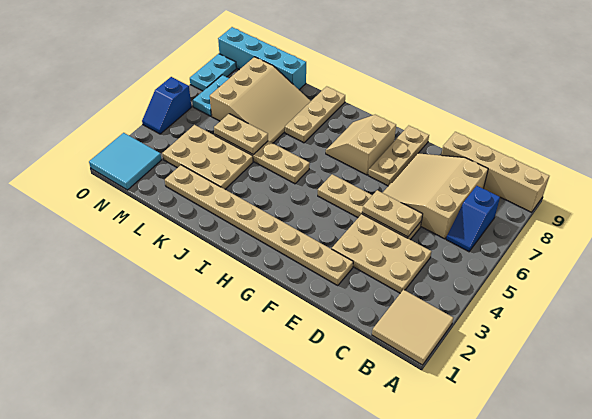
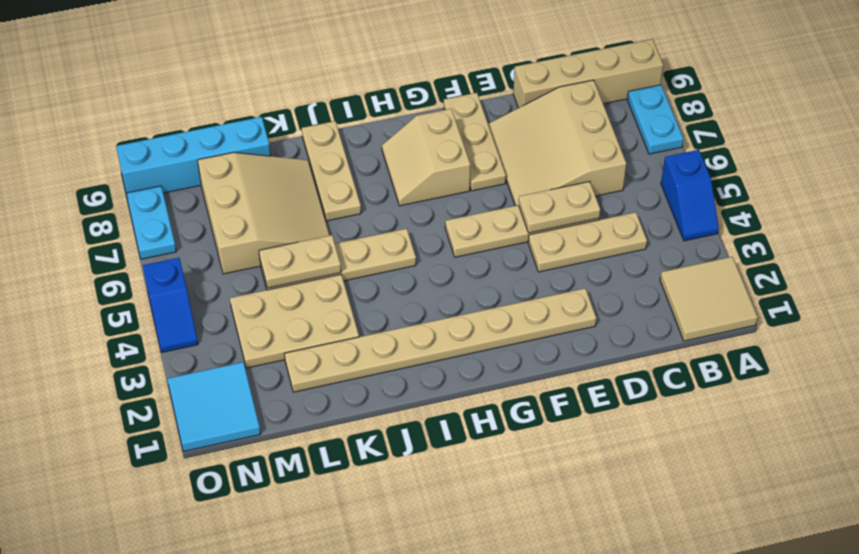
blue 1x2 slope [446,186,500,252] -> blue 1x2 slope moved to [661,150,719,241]
tan 2x3 plate [332,214,431,293] -> tan 1x3 plate [528,212,647,272]
cyan 1x2 plate [192,75,229,116] -> cyan 1x2 plate moved to [627,85,684,154]

